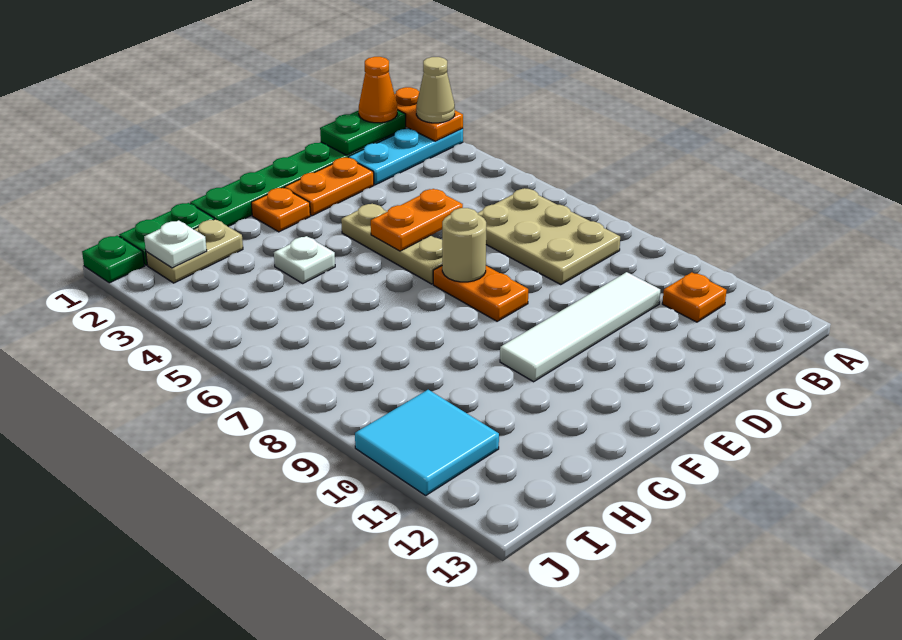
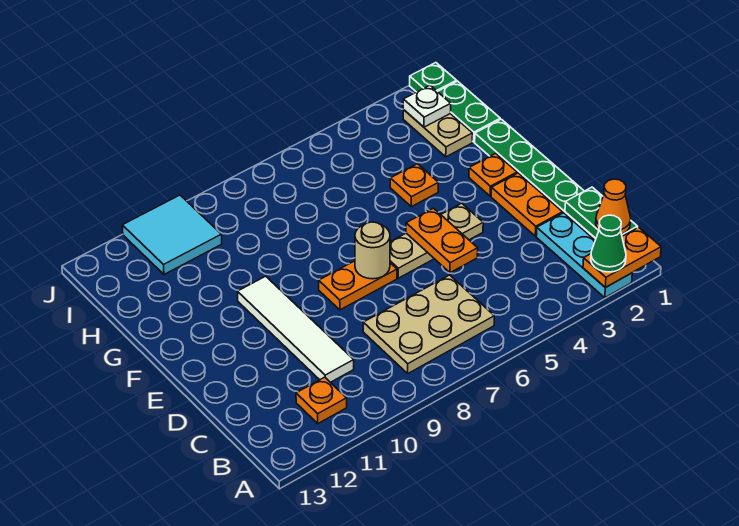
tan 1x1 cone [416,57,455,123] -> green 1x1 cone [591,215,626,272]
white 1x1 plate [274,236,335,283] -> orange 1x1 plate [390,164,438,207]

